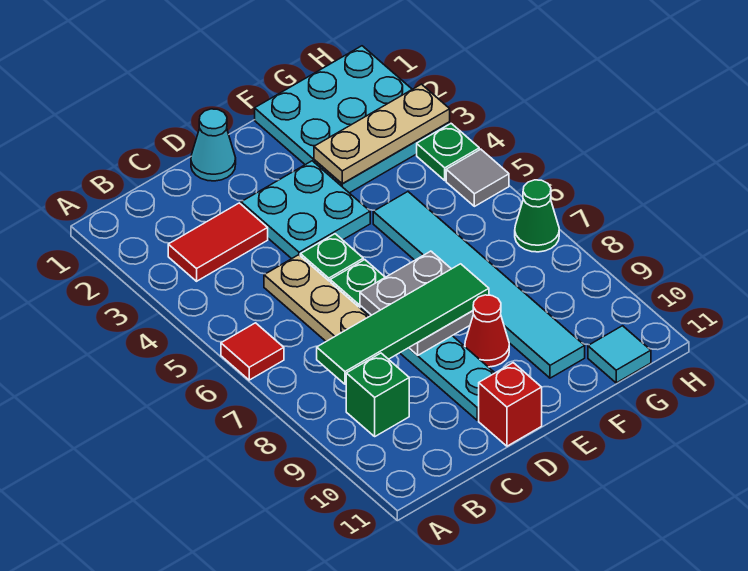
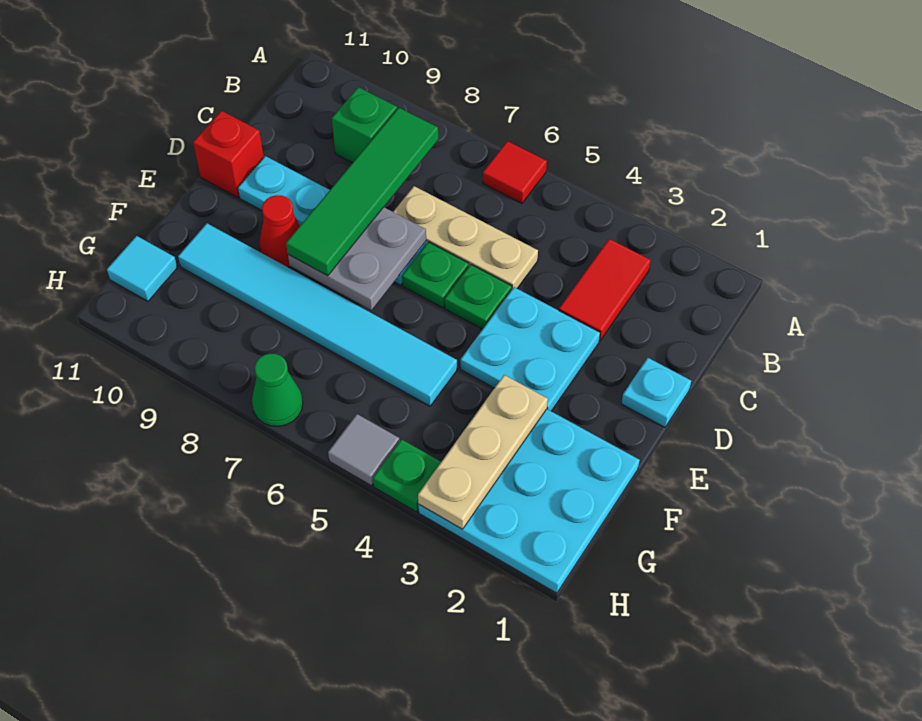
cyan 1x1 cone [191,109,236,181] -> cyan 1x1 plate [621,358,691,427]

